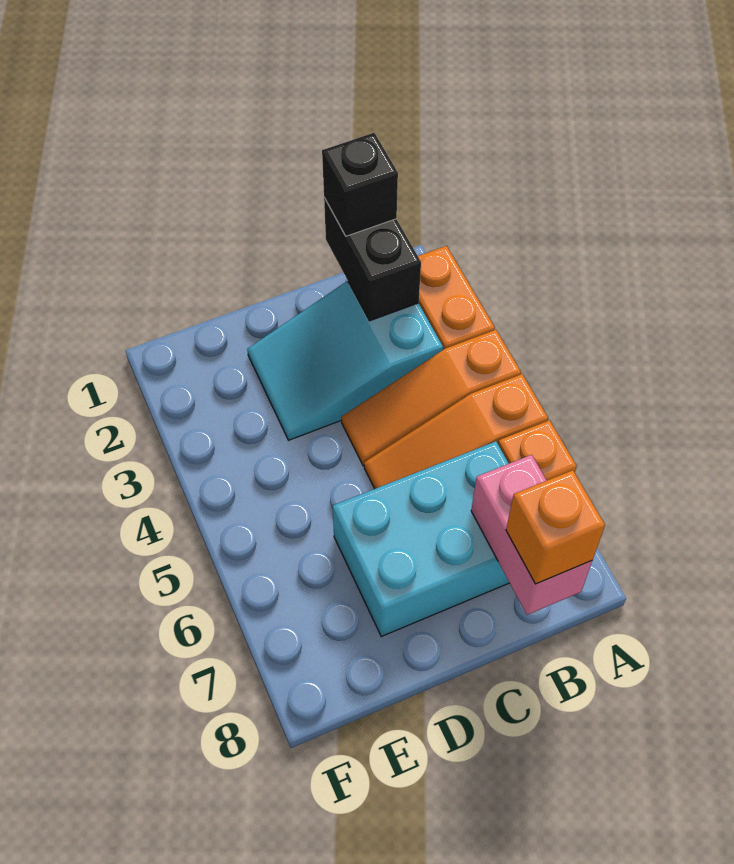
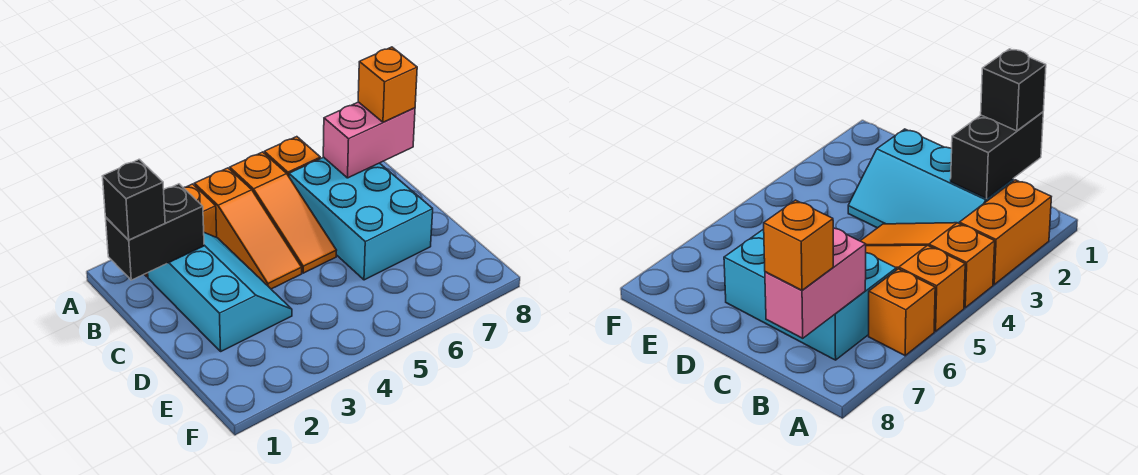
cyan 2x3 slope [247,281,443,440] -> cyan 2x3 slope turned to [148,233,292,351]

